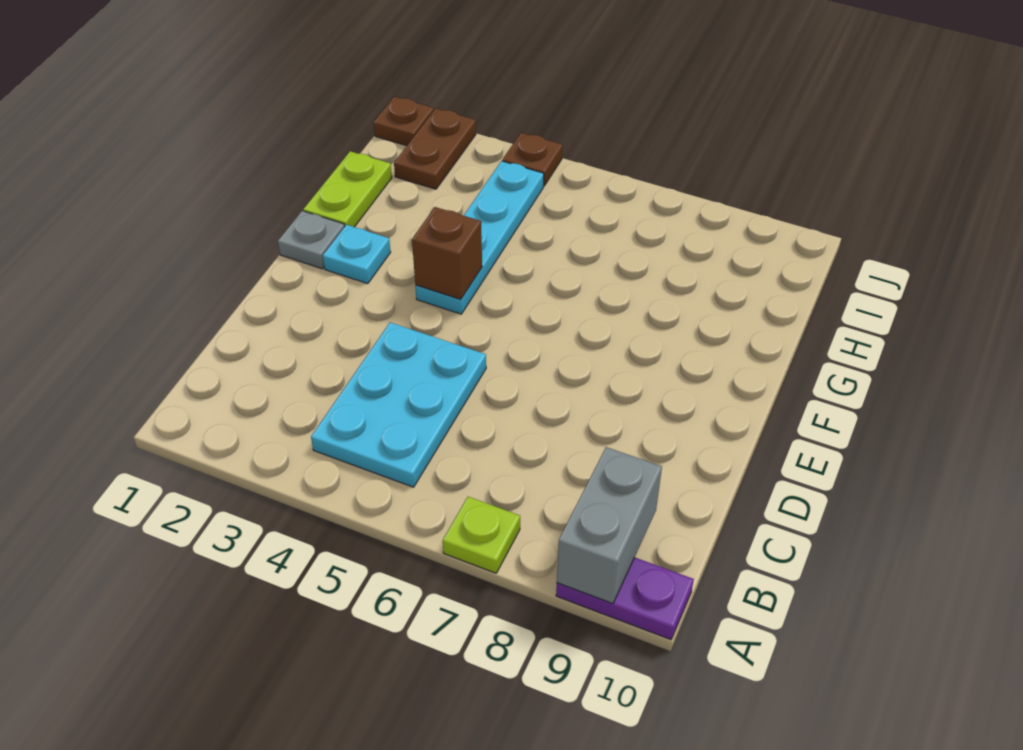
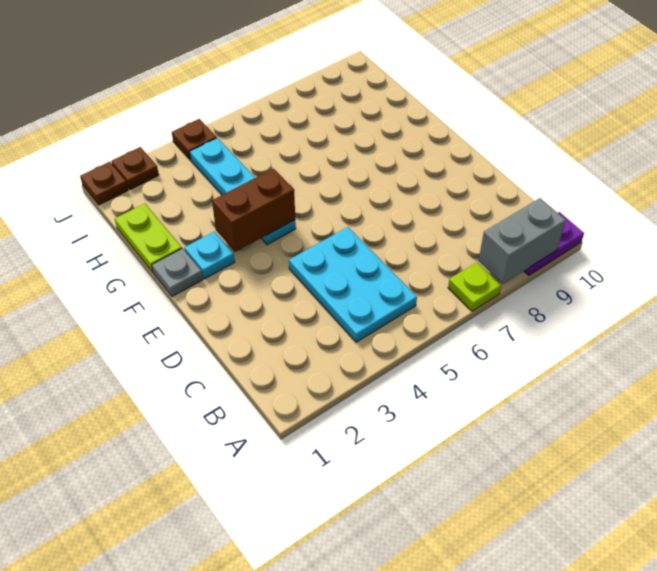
grey 1x2 brick [557,447,662,604] -> grey 1x2 brick turned to [479,198,566,284]
brown 1x1 brick [412,207,482,299] -> brown 1x2 brick [212,169,295,252]
brown 1x2 plate [394,109,476,189] -> brown 1x1 plate [111,147,159,189]

